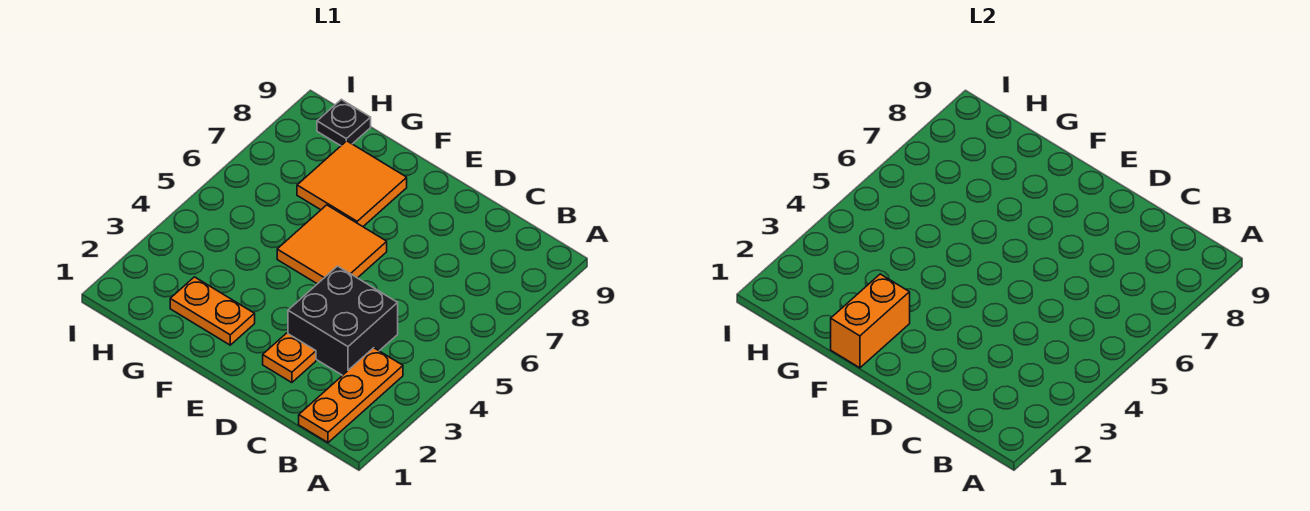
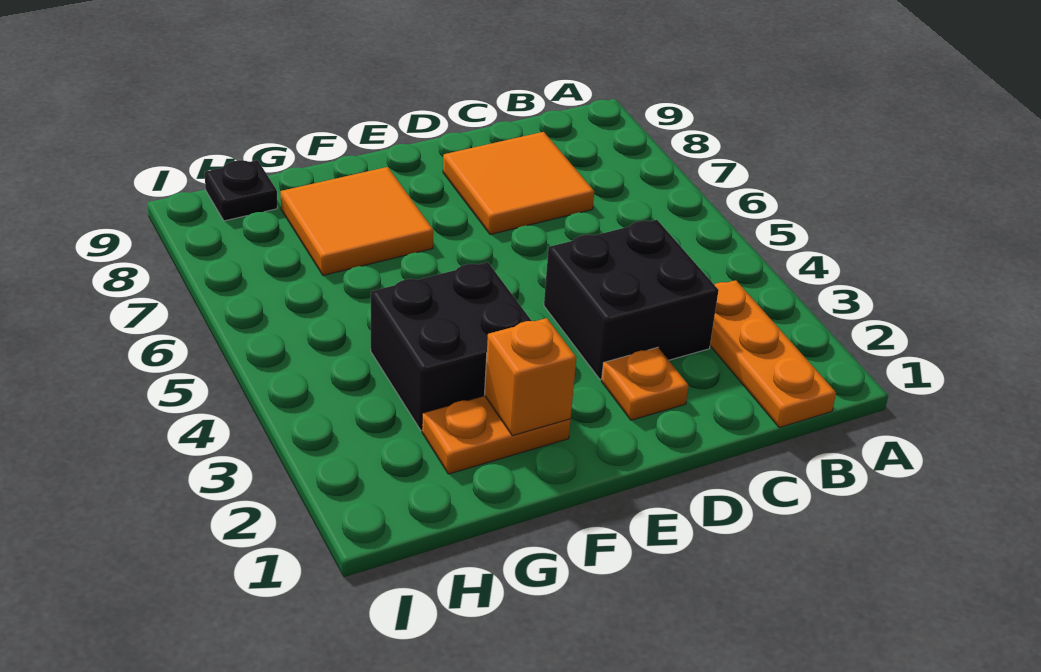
orange 2x2 tile [277,205,387,284] -> orange 2x2 tile moved to [443,132,594,235]
orange 1x2 brick [831,274,910,368] -> orange 1x1 brick [485,318,576,436]
none -> black 2x2 brick [371,262,531,430]

